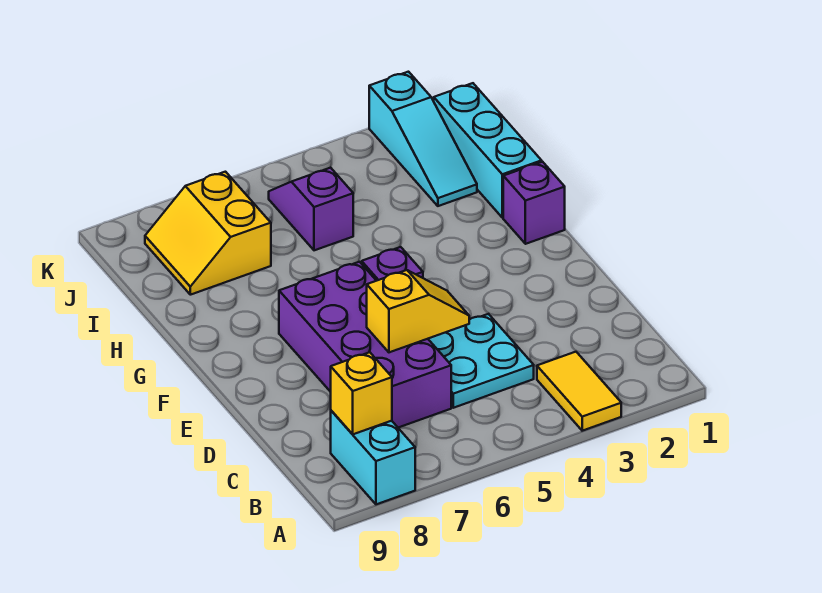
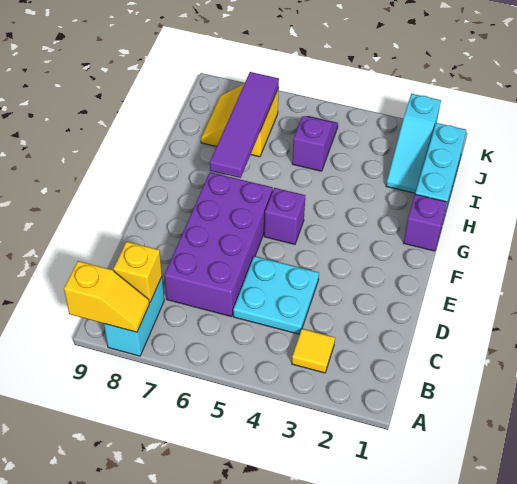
yellow 1x2 tile [537,352,621,431] -> yellow 1x1 tile [292,329,335,373]
yellow 1x2 slope [367,270,469,352] -> yellow 1x2 slope moved to [64,261,149,332]
none -> purple 1x4 tile [210,72,279,178]

